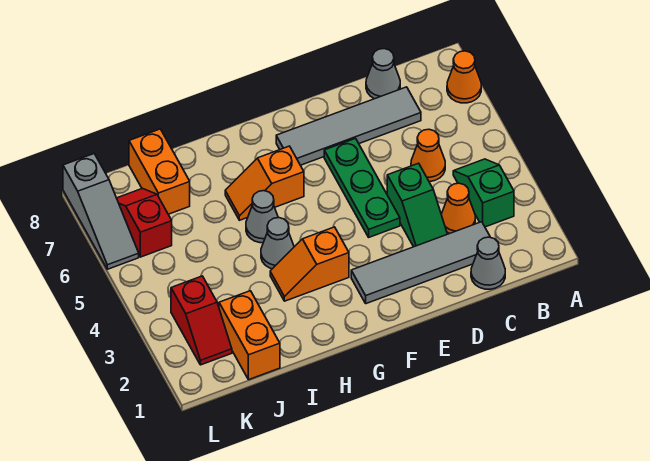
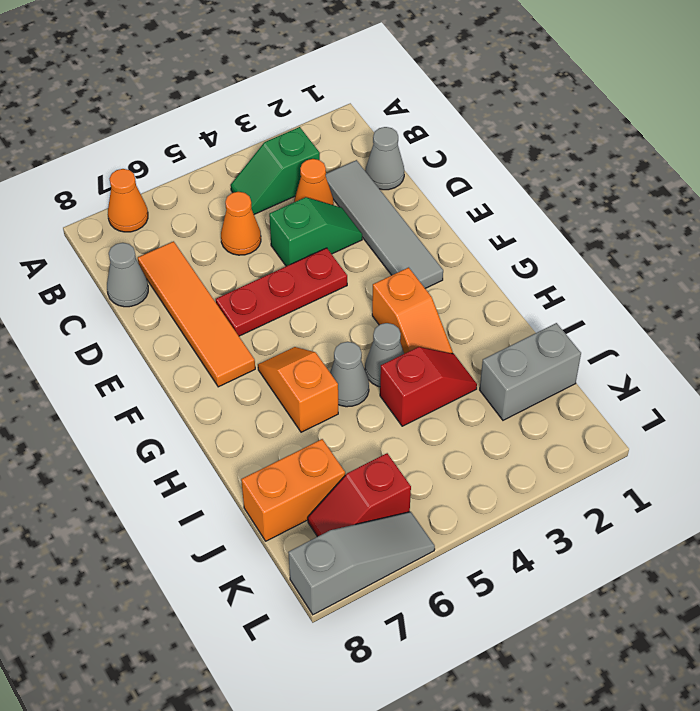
grey 1x4 tile [276,87,421,165] -> orange 1x4 tile [138,241,255,387]
green 1x3 plate [324,139,400,237] -> red 1x3 plate [216,248,347,336]
orange 1x2 slope [225,146,304,220] -> orange 1x2 slope turned to [258,347,338,432]
orange 1x2 brick [219,291,280,380] -> grey 1x2 brick [480,323,581,420]
red 1x2 slope [171,276,232,365] -> red 1x2 slope moved to [380,347,477,426]

